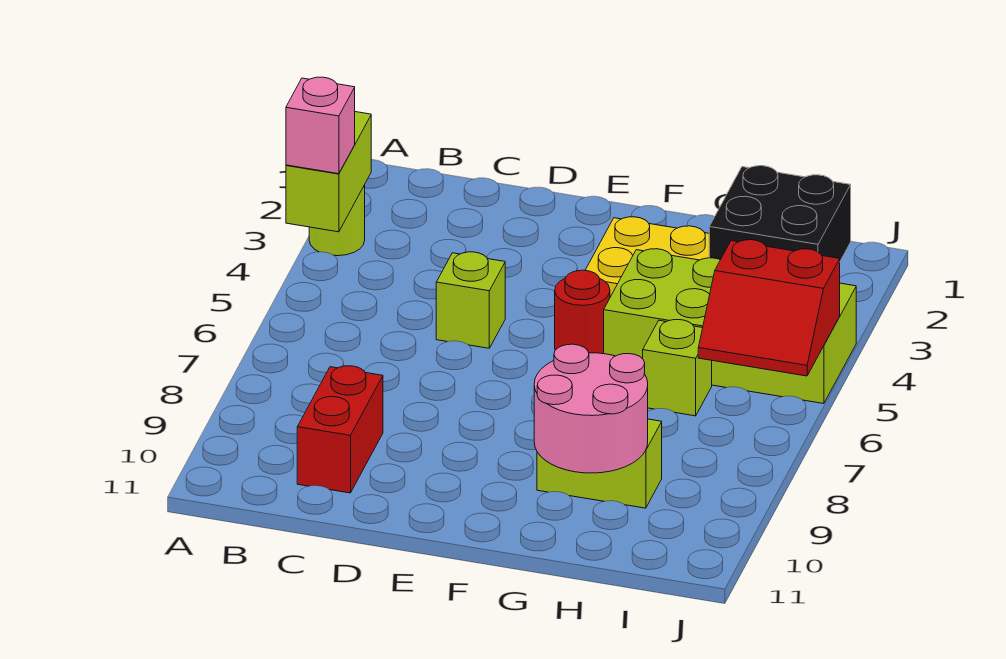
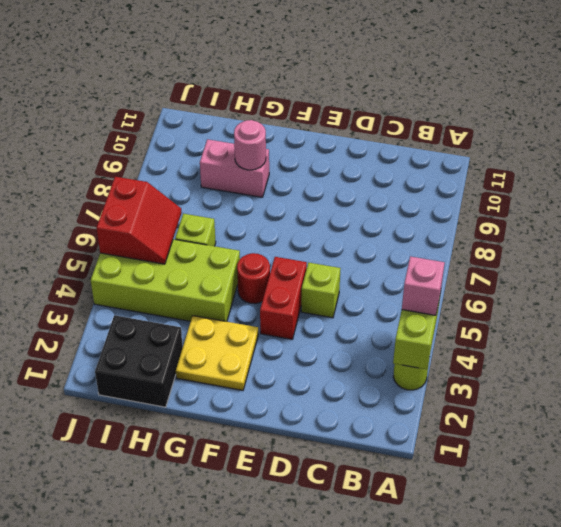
red 1x2 brick [297,366,383,493] -> red 1x2 brick moved to [260,257,307,339]
lime 1x2 brick [537,419,662,508] -> pink 1x2 brick [200,139,269,197]
pink 2x2 round brick [534,344,648,473] -> pink 1x1 round brick [234,120,266,170]
red 2x2 slope [698,240,840,376] -> red 2x2 slope turned to [96,177,182,264]

